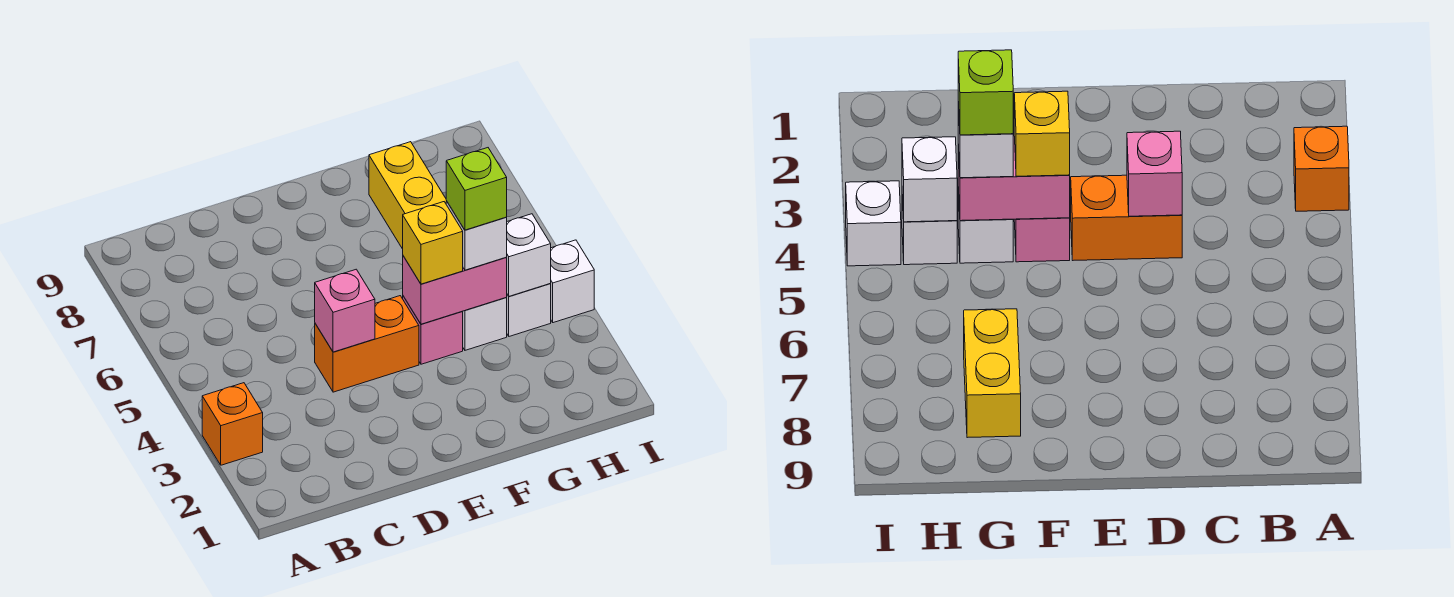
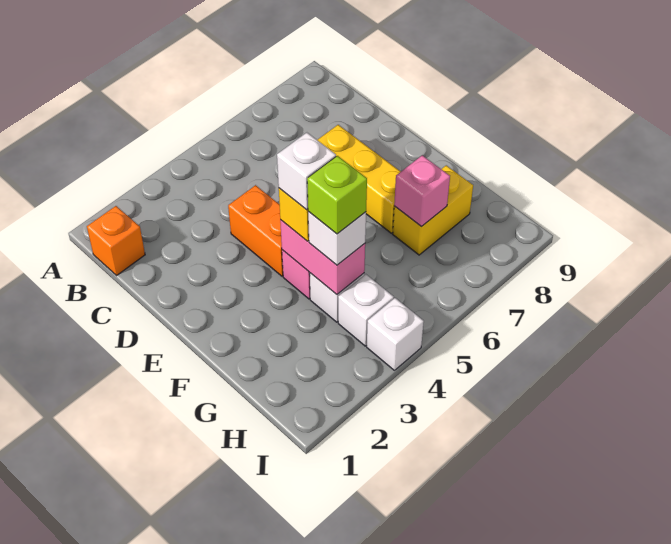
orange 1x1 brick [202,383,263,465] -> orange 1x1 brick moved to [87,206,145,275]
pink 1x1 brick [315,269,375,352] -> pink 1x1 brick moved to [394,155,450,227]
none -> yellow 1x3 brick [318,125,401,233]
white 1x1 brick [506,214,551,296] -> white 1x1 brick moved to [277,133,336,210]

